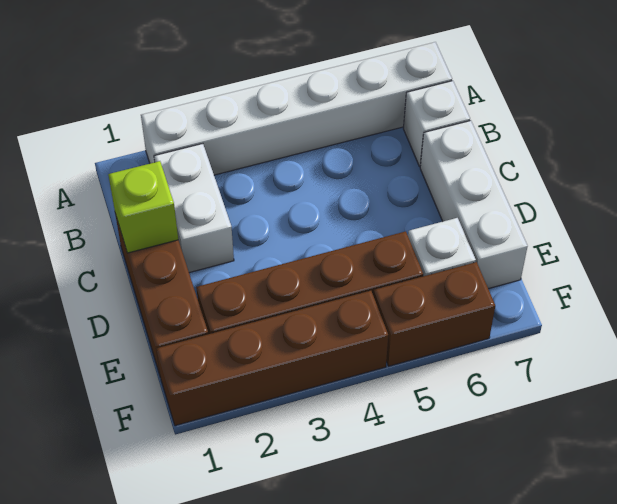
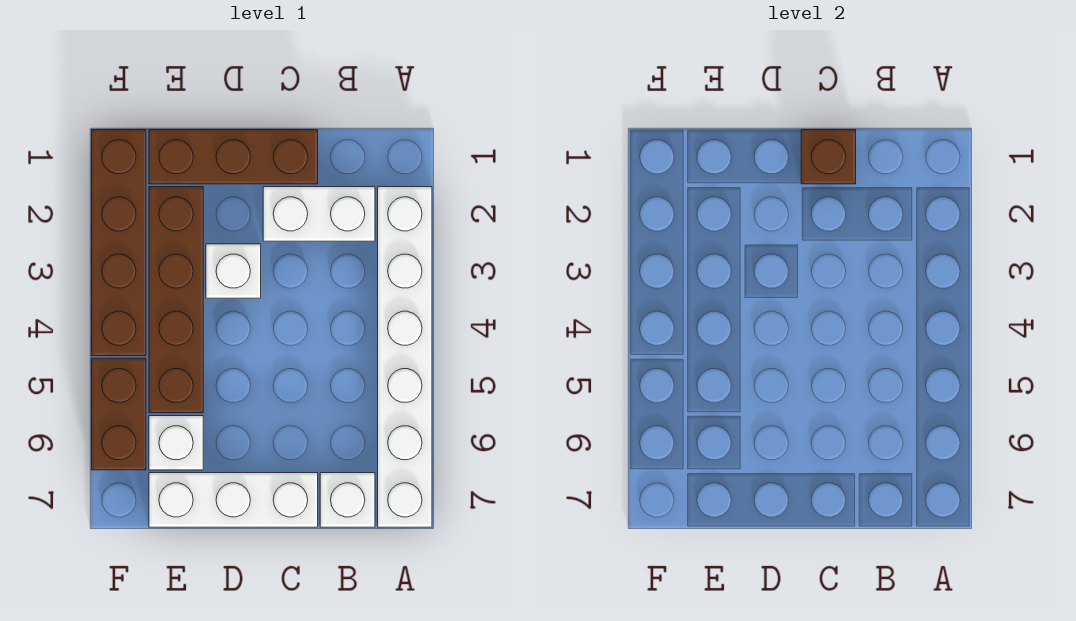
lime 1x1 brick [108,161,178,253] -> brown 1x1 brick [801,130,856,184]
none -> white 1x1 brick [206,244,261,298]

